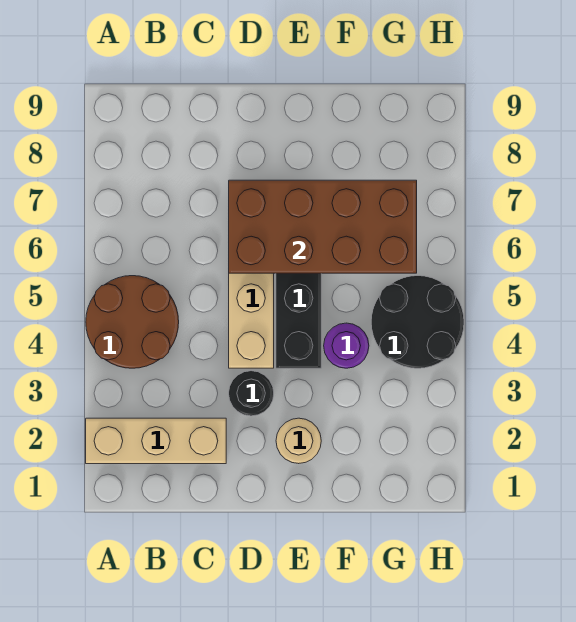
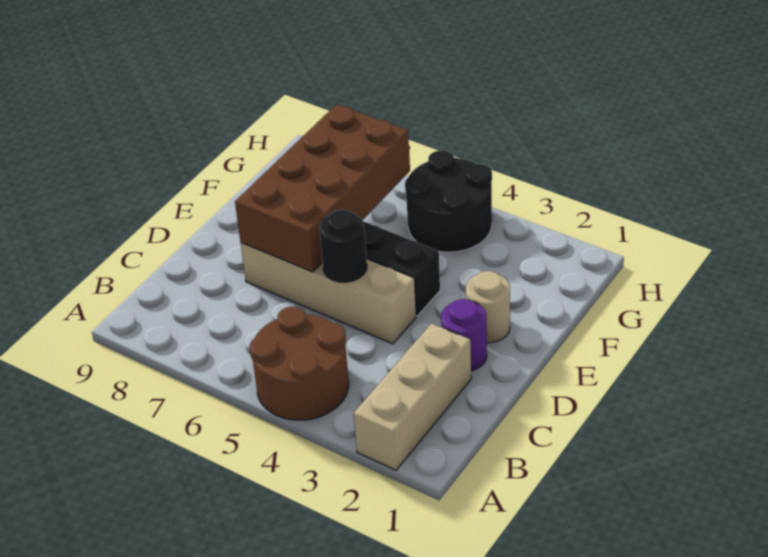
black 1x1 round brick [229,371,274,416] -> black 1x1 round brick moved to [319,210,367,282]
purple 1x1 round brick [324,323,369,368] -> purple 1x1 round brick moved to [441,299,487,371]

